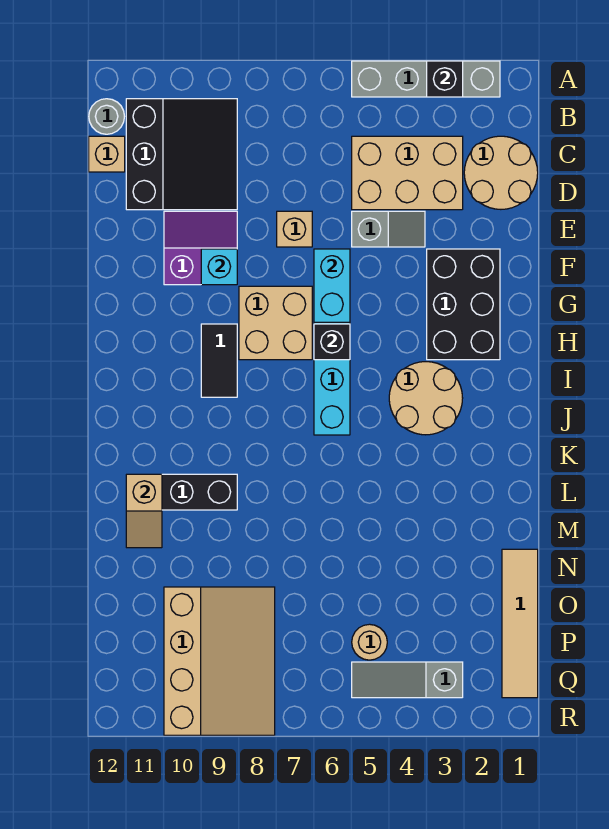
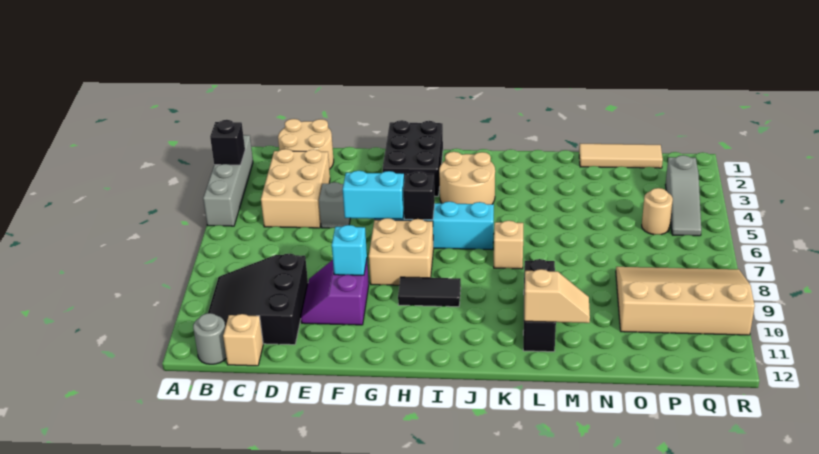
black 3x3 slope [126,99,237,210] -> black 3x3 slope turned to [208,254,308,345]
tan 1x1 brick [277,211,312,247] -> tan 1x1 brick moved to [494,221,523,269]
black 2x3 brick [427,249,500,360] -> black 2x3 brick turned to [383,120,443,196]
tan 1x4 tile [502,549,538,698] -> tan 1x3 tile [579,144,663,168]

